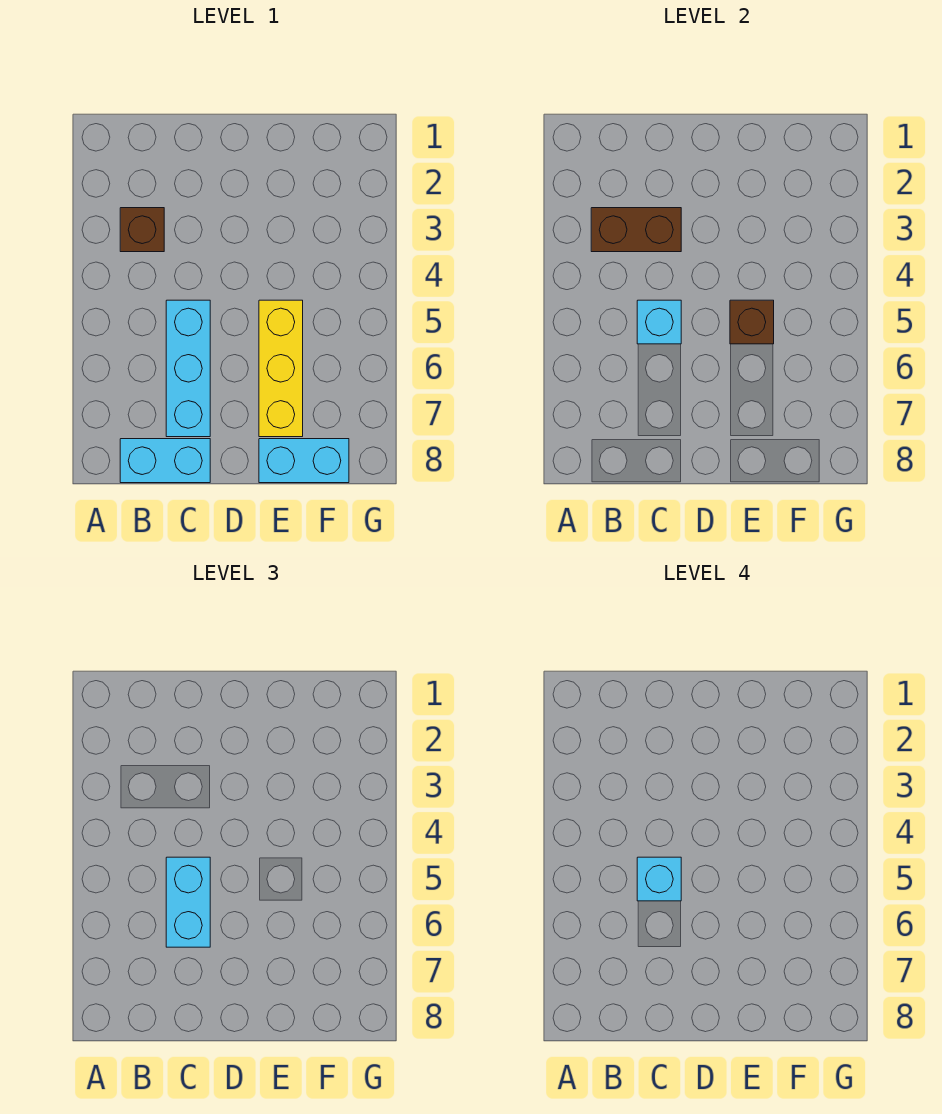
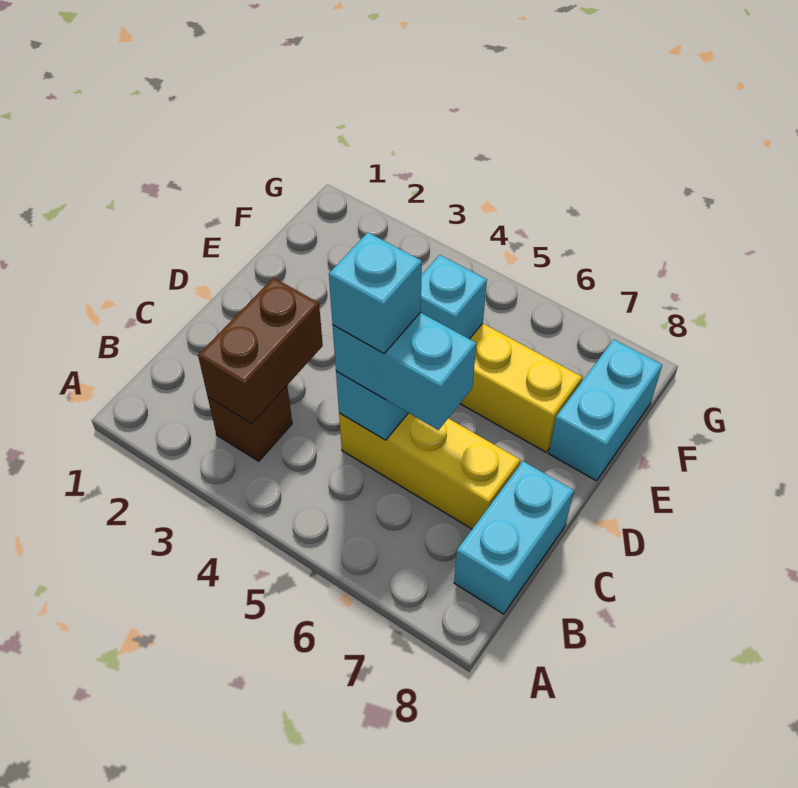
cyan 1x3 brick [166,300,210,437] -> yellow 1x3 brick [339,413,520,529]
brown 1x1 brick [730,300,774,344] -> cyan 1x1 brick [421,255,487,339]

